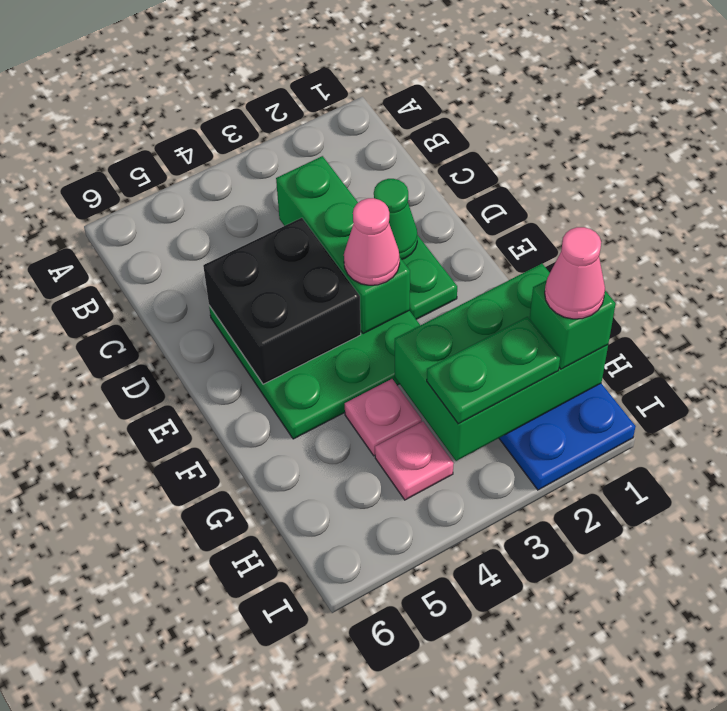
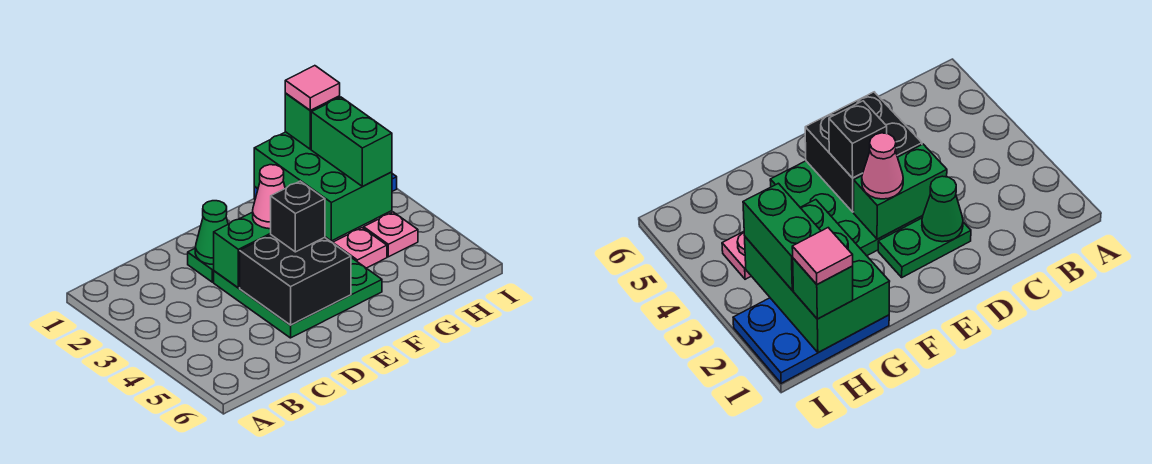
green 1x3 brick [276,156,410,334] -> green 1x2 brick [214,212,271,288]
none -> black 1x1 brick [271,181,325,252]
pink 1x1 cone [545,227,605,319] -> pink 1x1 tile [285,66,340,110]
green 1x2 plate [427,317,560,424] -> green 1x2 brick [311,97,392,186]

